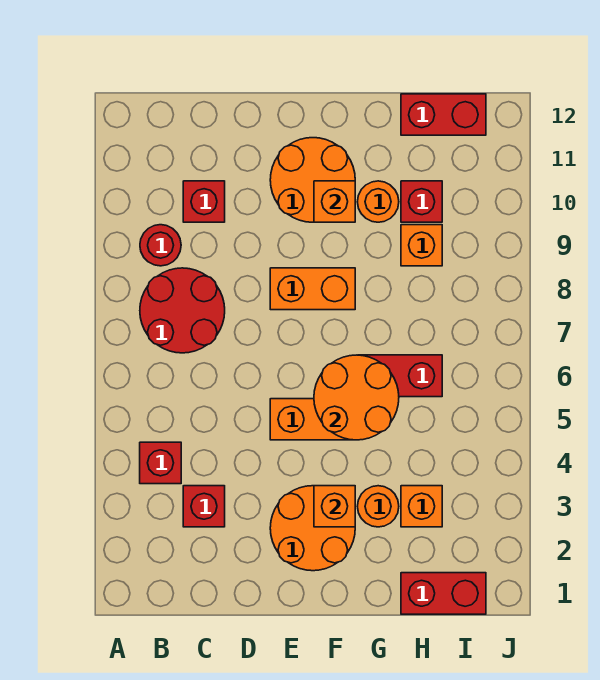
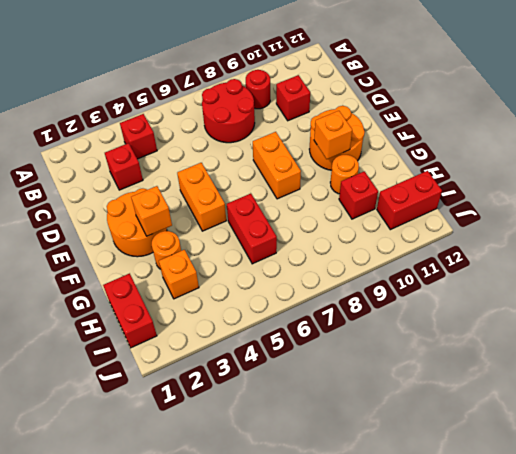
orange 2x2 round brick [314,355,399,440] -> none
orange 1x1 brick [401,225,442,266] -> none
red 1x2 brick [401,94,486,135] -> red 1x2 brick turned to [377,171,442,230]

